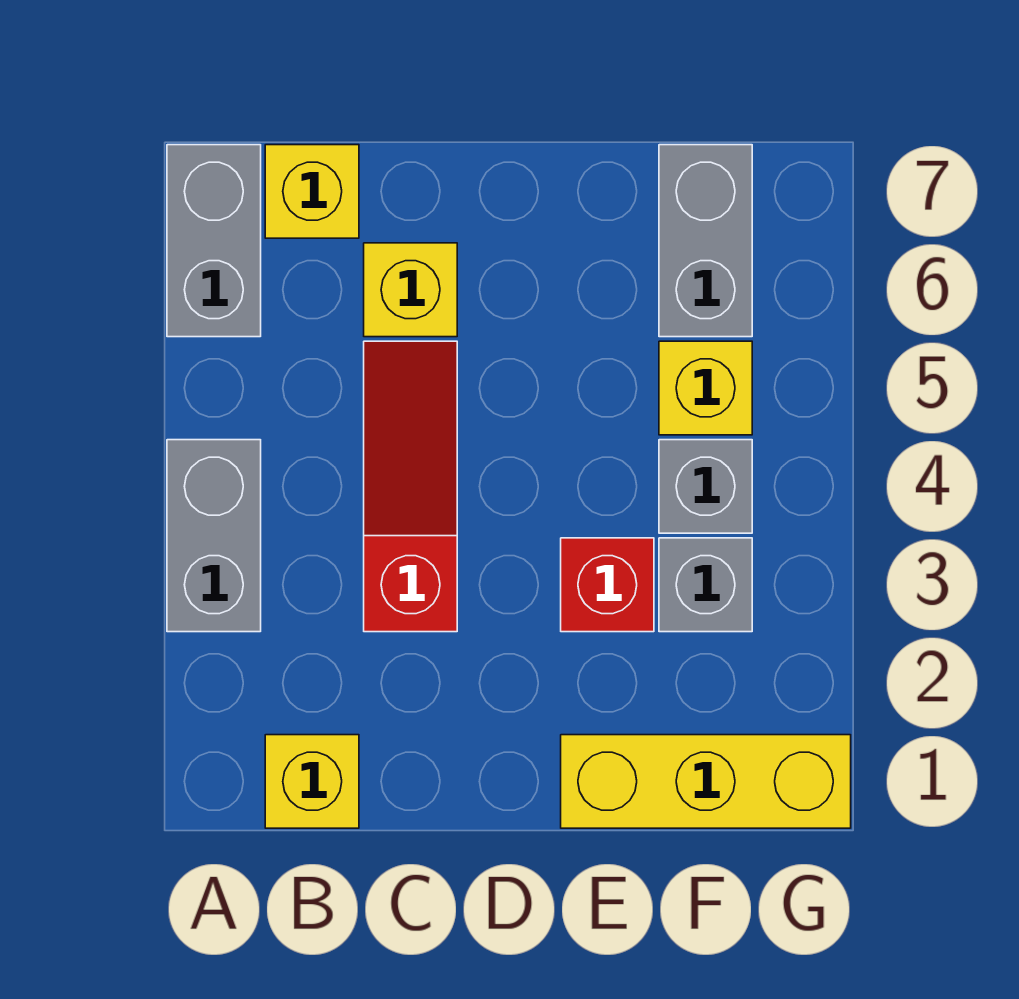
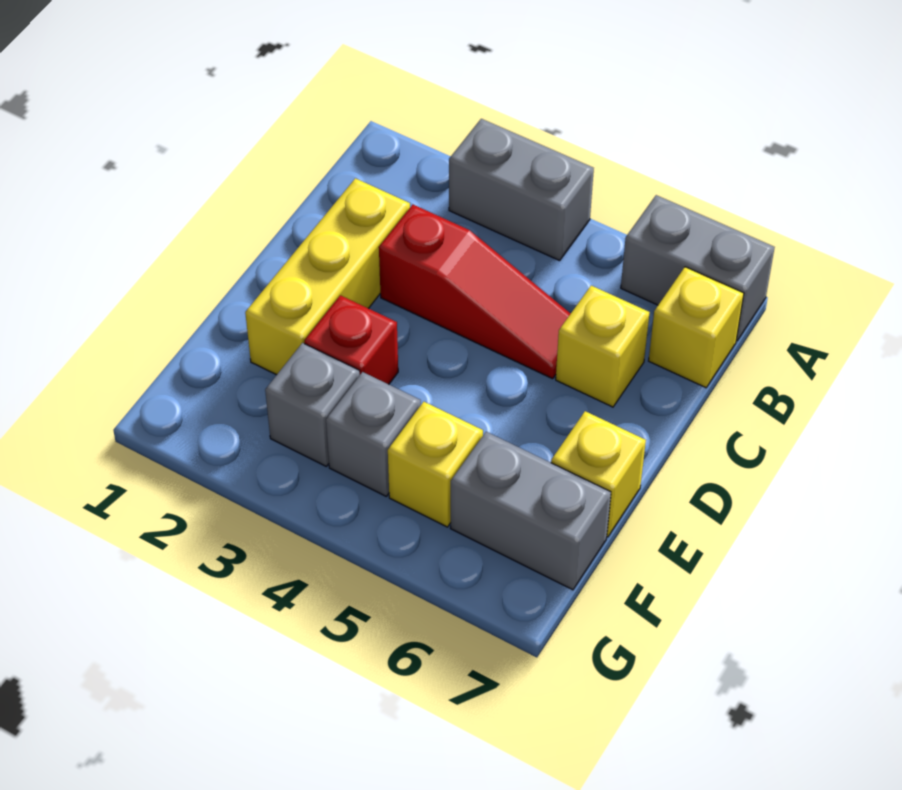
yellow 1x1 brick [265,735,359,828] -> yellow 1x1 brick moved to [551,411,646,537]
yellow 1x3 brick [561,735,851,828] -> yellow 1x3 brick moved to [245,178,410,375]

